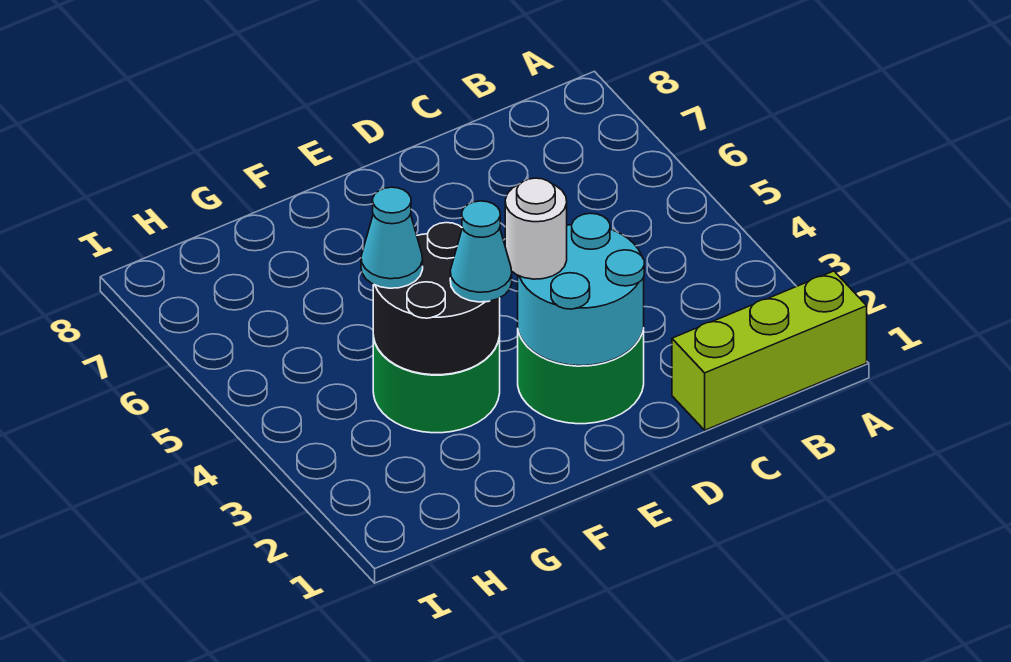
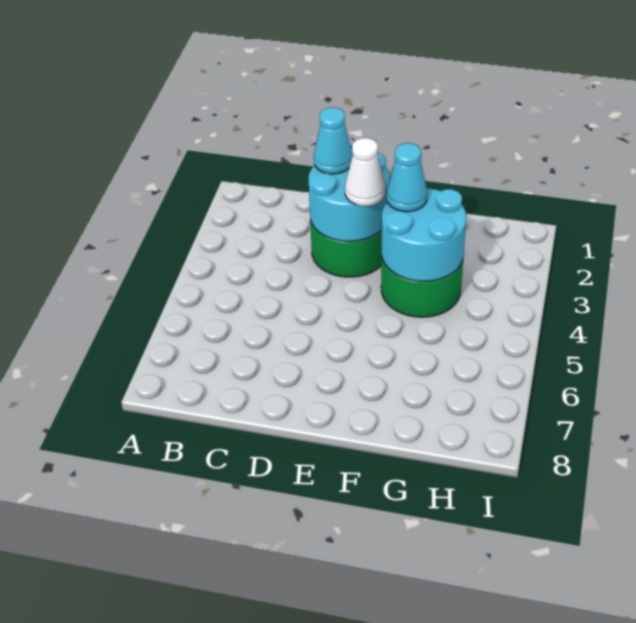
lime 1x3 brick [672,271,867,430] -> none
white 1x1 round brick [505,178,567,279] -> white 1x1 cone [345,138,385,206]
black 2x2 round brick [373,223,500,375] -> cyan 2x2 round brick [381,188,466,281]
cyan 1x1 cone [361,187,423,288] -> cyan 1x1 cone moved to [314,107,353,174]

